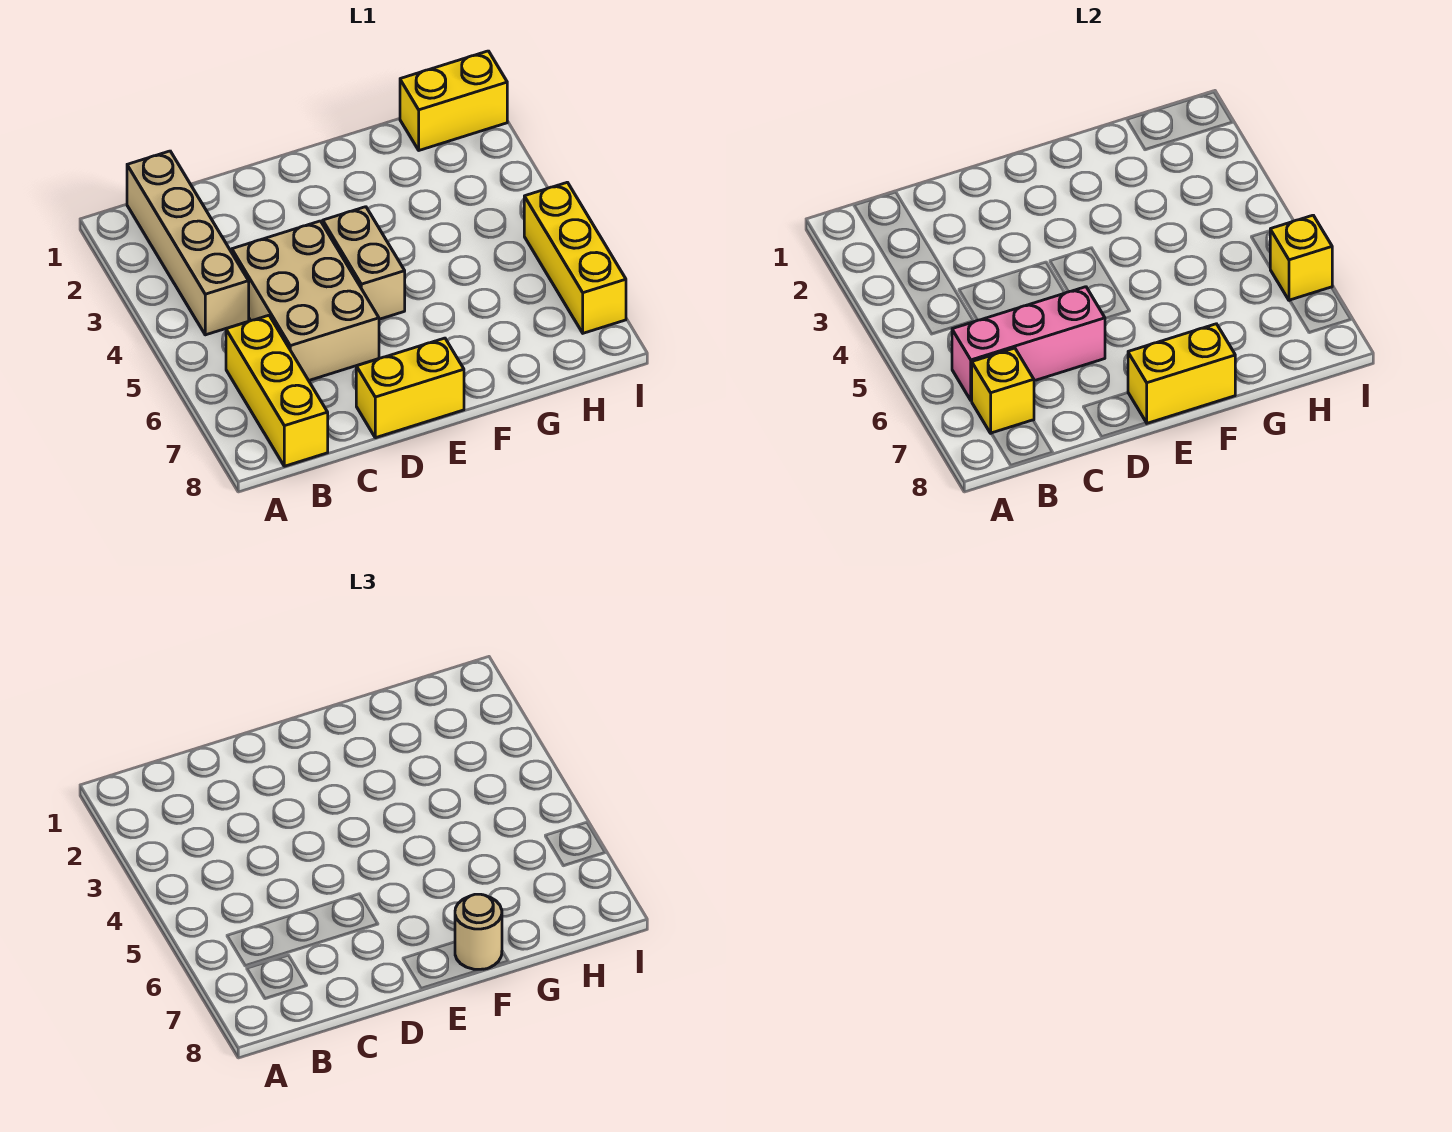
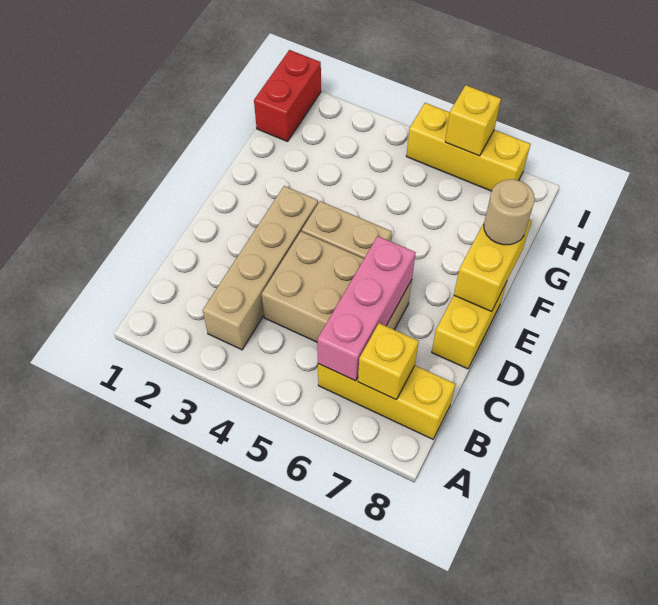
tan 1x4 brick [127,151,249,335] -> tan 1x4 brick turned to [203,186,318,350]
yellow 1x2 brick [400,51,507,150] -> red 1x2 brick [254,50,321,142]

